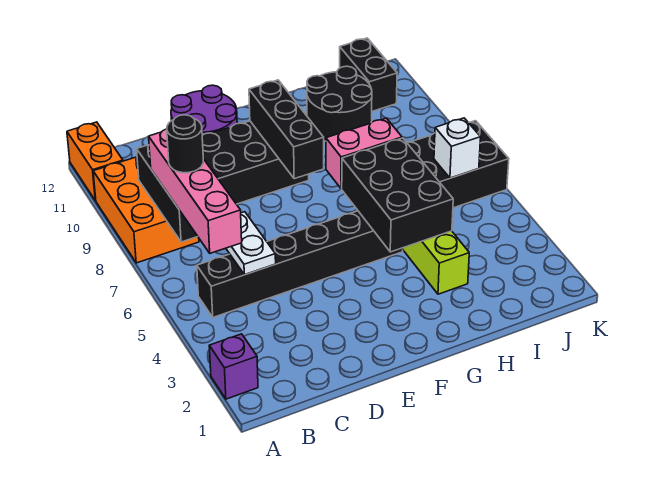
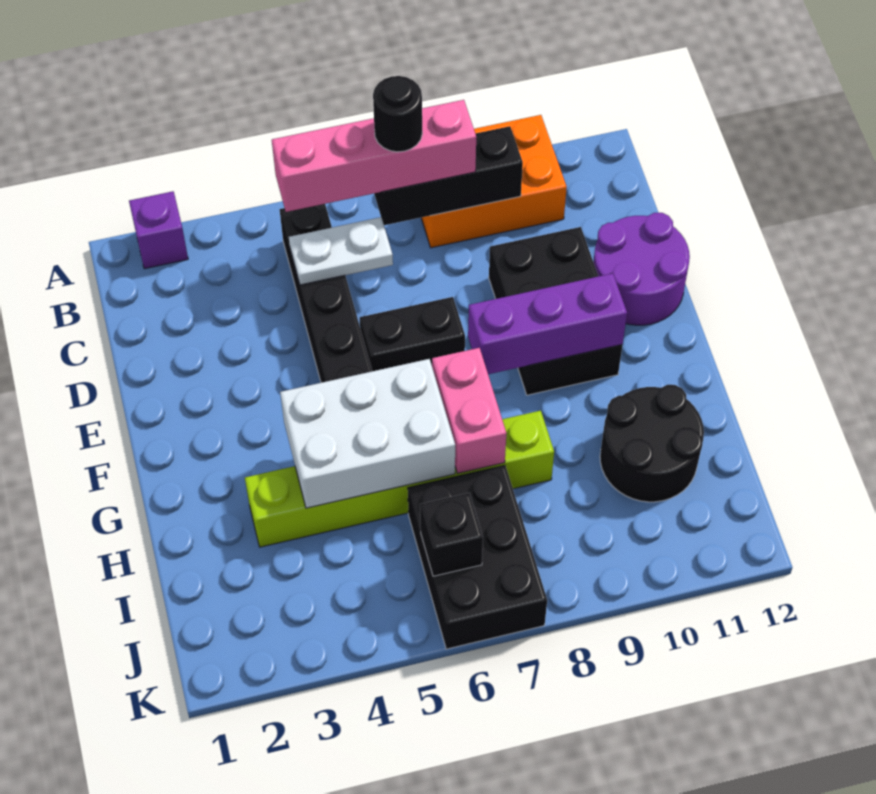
orange 1x2 brick [67,122,123,201] -> none
black 1x3 brick [249,80,324,179] -> purple 1x3 brick [468,273,627,374]
black 2x3 brick [342,138,453,252] -> white 2x3 brick [280,359,455,508]
white 1x1 brick [434,118,481,178] -> black 1x1 brick [420,493,483,576]
black 1x2 brick [340,38,397,111] -> black 1x2 brick moved to [360,297,465,371]

